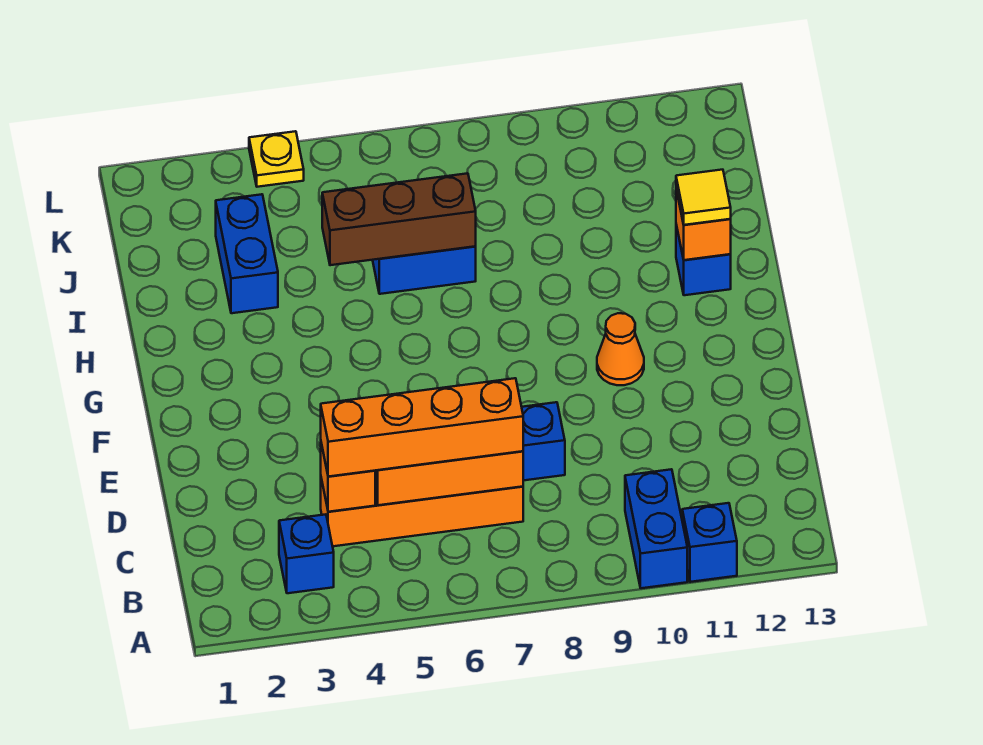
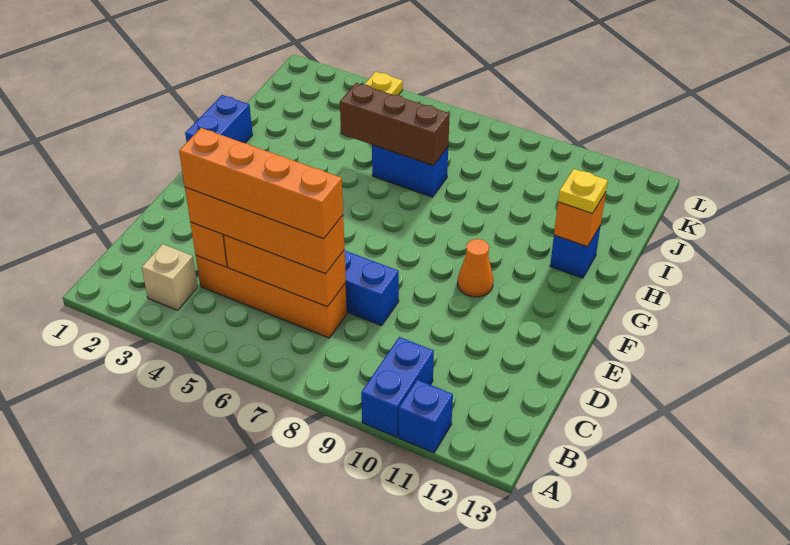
blue 1x1 brick [279,514,334,593] -> tan 1x1 brick [142,244,198,310]
none -> orange 1x4 brick [179,128,343,239]
yellow 1x1 tile [676,170,731,225] -> yellow 1x1 plate [558,169,608,213]
blue 1x2 brick [216,194,278,313] -> blue 1x2 brick moved to [185,95,253,143]

